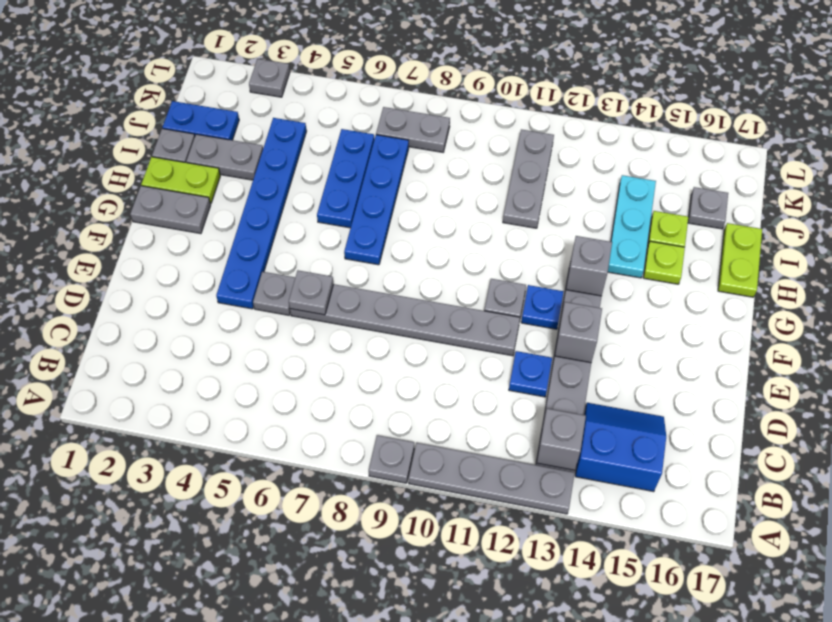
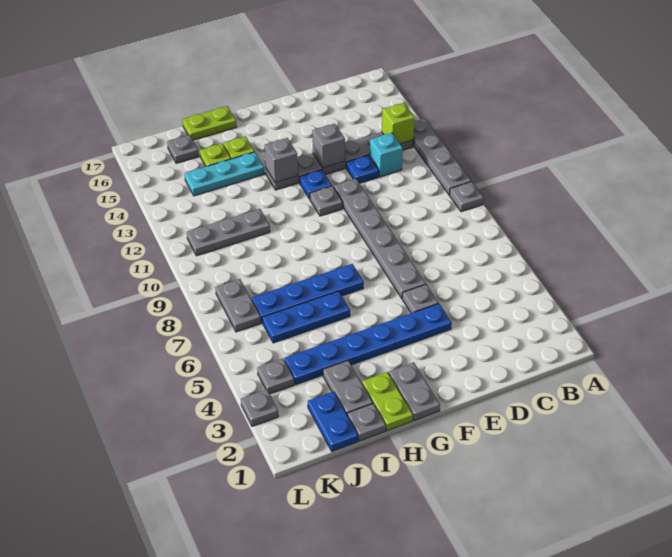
grey 1x1 brick [537,409,586,470] -> lime 1x1 brick [382,103,415,144]
blue 2x2 slope [575,403,666,492] -> none
none -> cyan 1x1 brick [370,133,403,177]
grey 1x1 plate [289,271,334,315] -> grey 1x1 plate moved to [257,358,294,394]

